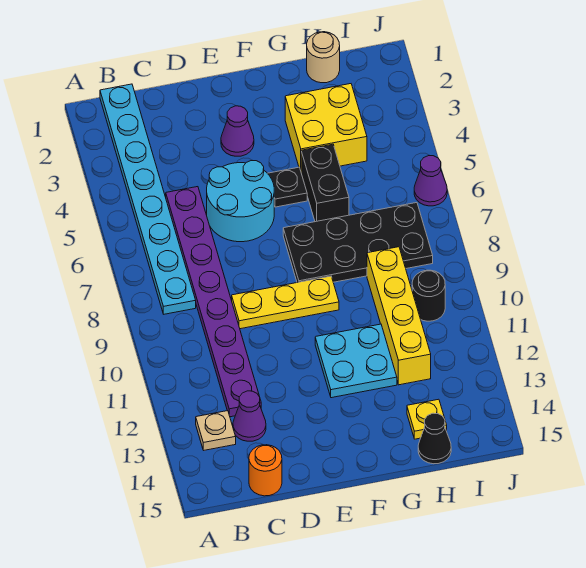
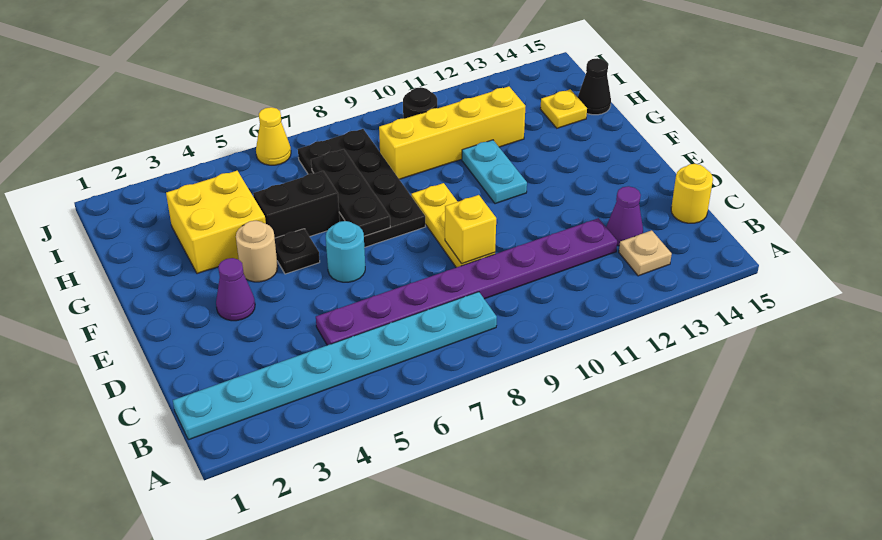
orange 1x1 round brick [249,445,282,496] -> yellow 1x1 round brick [671,164,713,223]
cyan 2x2 round brick [207,161,274,242] -> cyan 1x1 round brick [326,221,365,282]
none -> yellow 1x1 brick [445,195,496,264]
none -> black 1x3 plate [311,149,390,236]
cyan 2x2 plate [315,324,397,398] -> cyan 1x2 plate [462,140,527,204]
tan 1x1 round brick [307,32,340,83] -> tan 1x1 round brick moved to [236,221,278,282]
purple 1x1 cone [414,156,447,206] -> yellow 1x1 cone [256,107,291,165]

